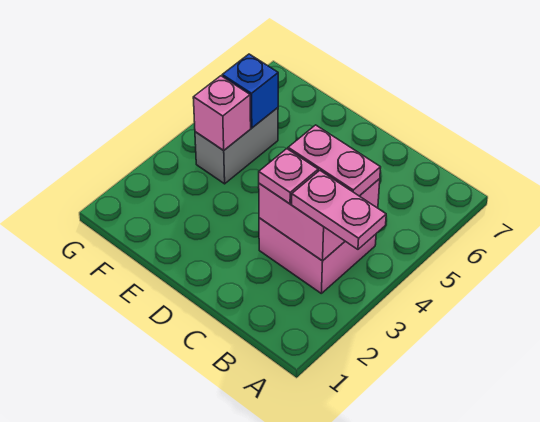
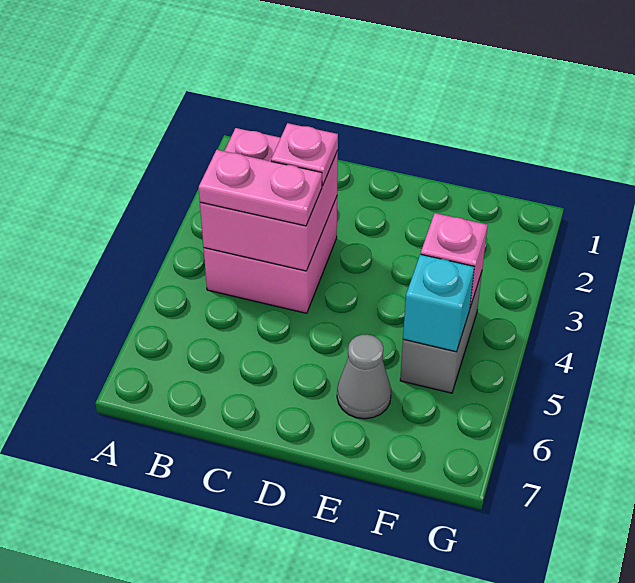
pink 1x2 plate [292,171,386,249] -> none
none -> grey 1x1 cone [337,334,391,419]
blue 1x1 brick [222,54,278,128] -> cyan 1x1 brick [403,254,474,352]

